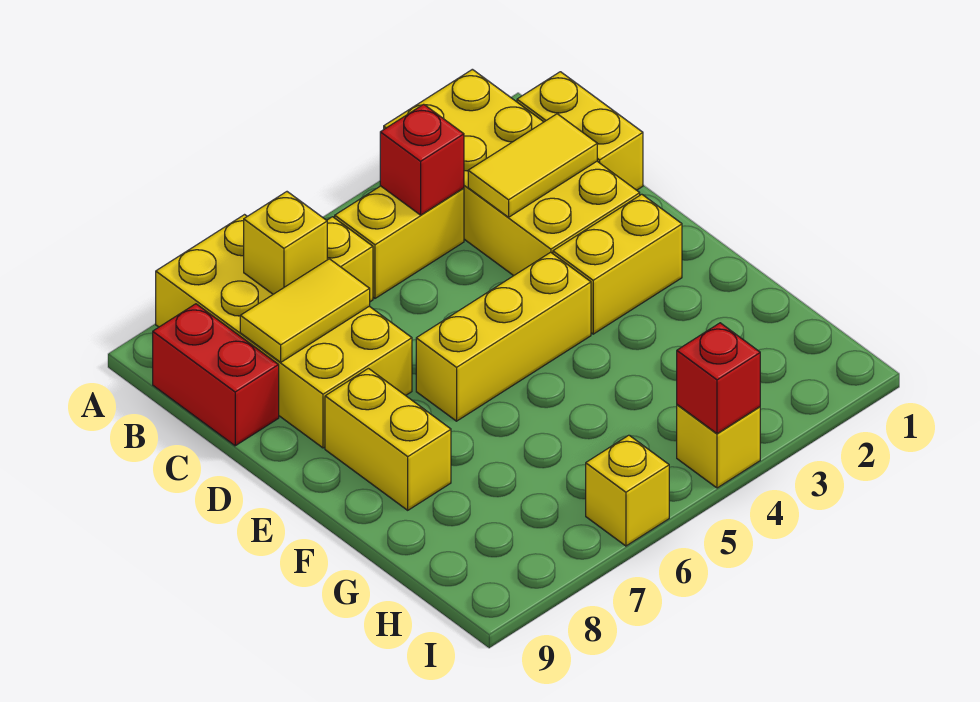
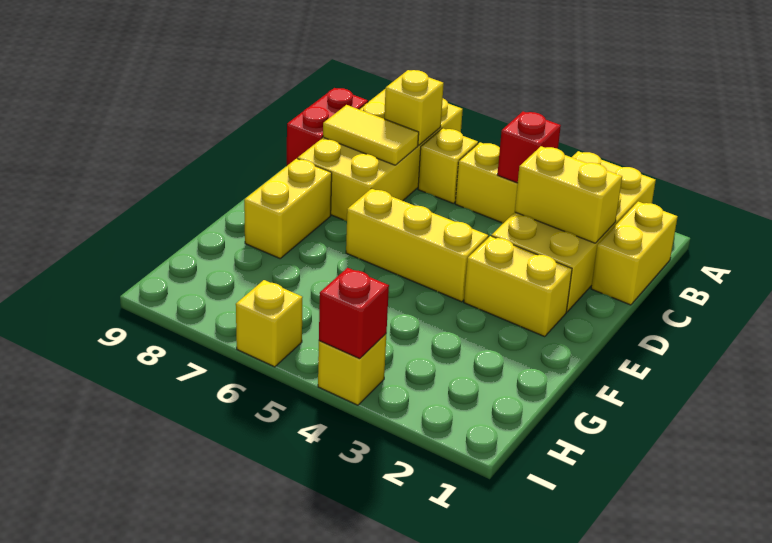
yellow 1x2 tile [468,114,597,217] -> yellow 1x2 brick [515,146,622,243]

